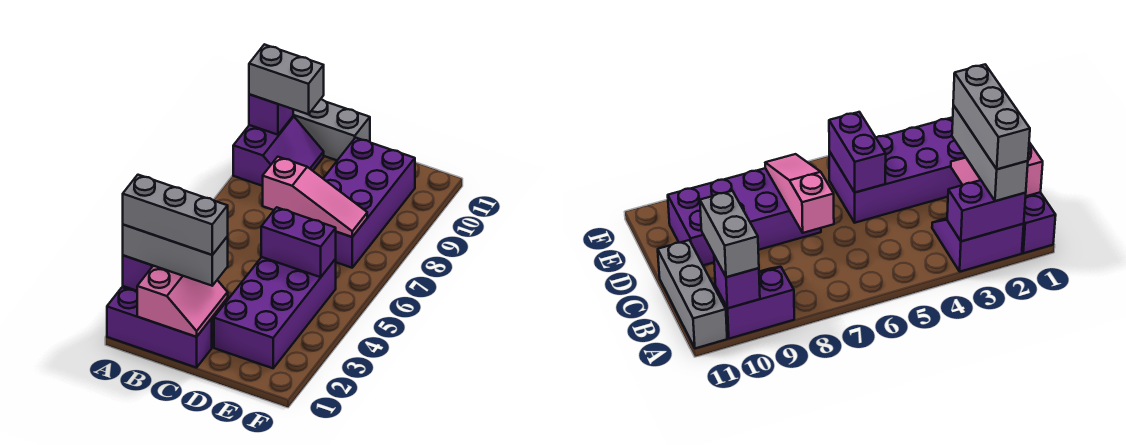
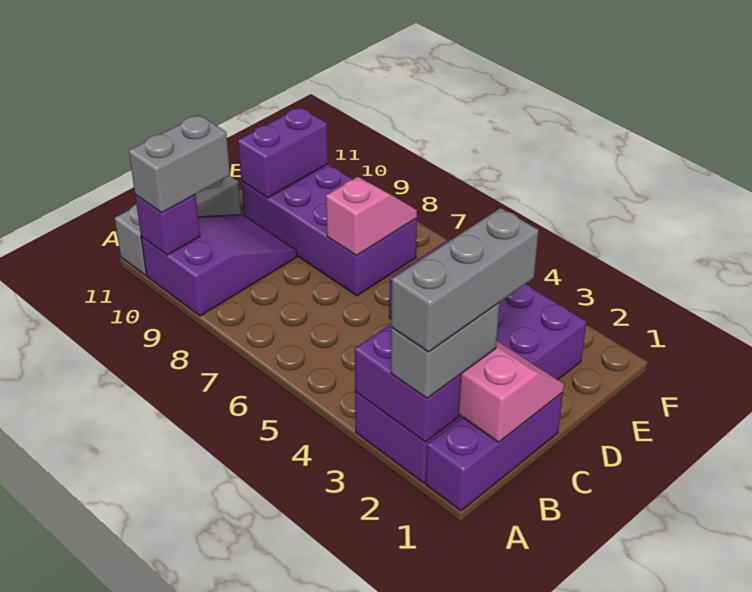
grey 1x3 brick [123,225,228,286] -> grey 1x2 brick [391,303,500,398]
purple 2x2 slope [233,116,324,186] -> purple 2x3 slope [141,214,297,316]
pink 1x3 slope [263,157,367,237] -> pink 1x2 slope [326,177,417,256]
purple 1x2 brick [261,207,336,277] -> purple 1x2 brick moved to [238,107,328,198]

